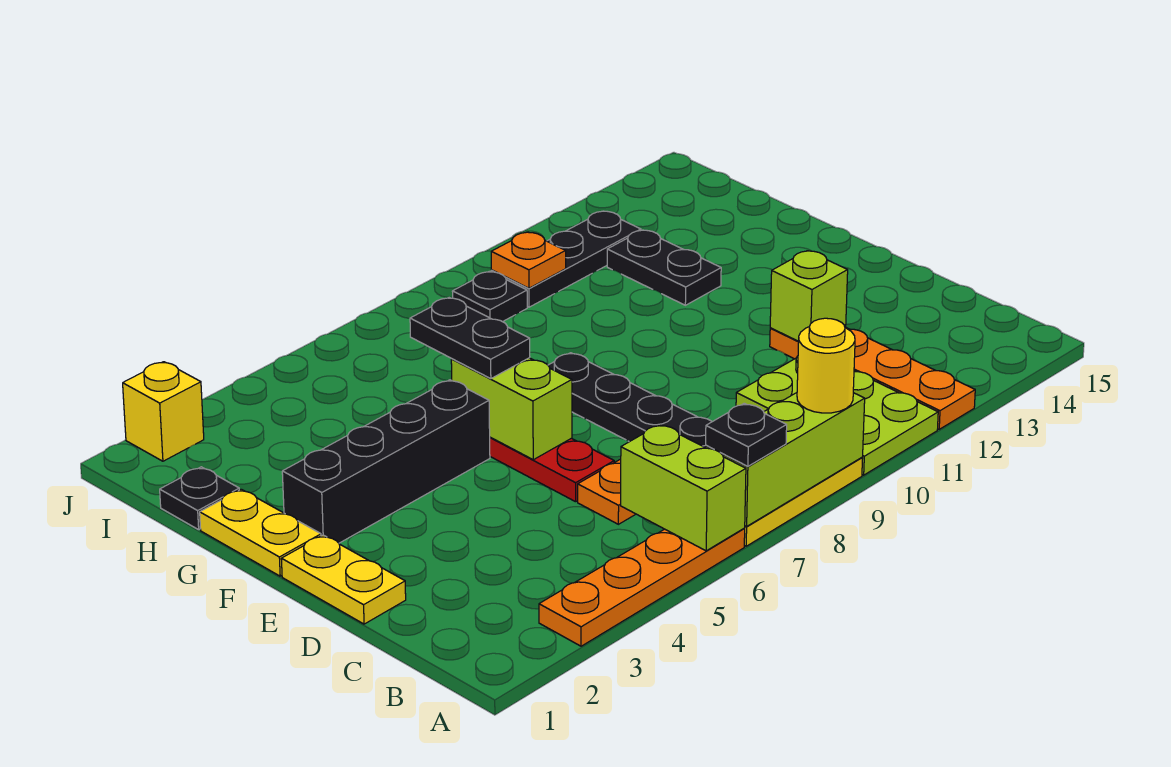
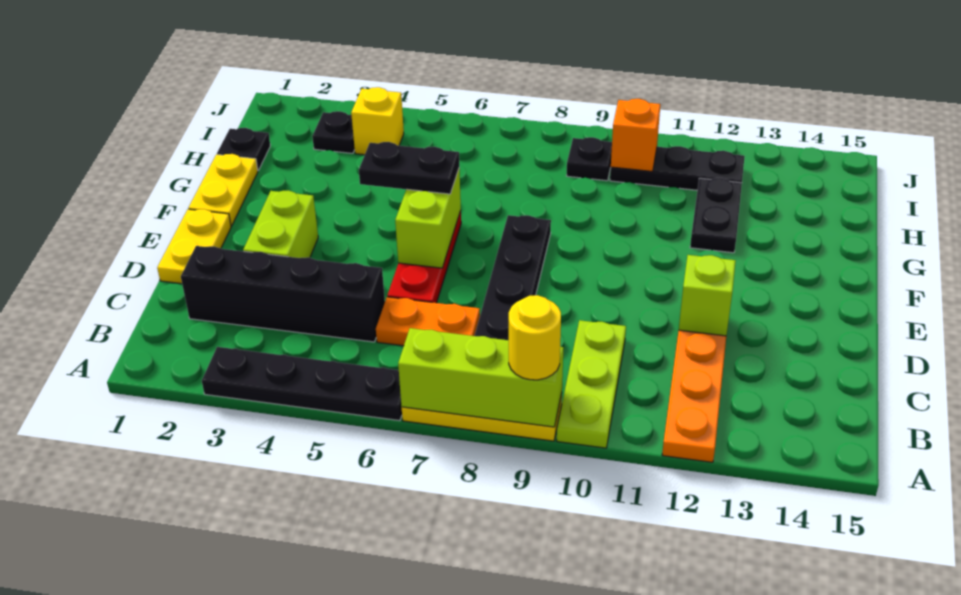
orange 1x4 plate [539,529,745,646] -> black 1x4 plate [202,347,402,421]
lime 1x2 brick [621,424,746,551] -> lime 1x2 brick moved to [243,190,318,258]
black 1x1 plate [706,403,787,466] -> black 1x1 plate moved to [312,111,355,153]
lime 2x3 plate [736,356,938,475] -> lime 1x3 plate [557,320,626,448]
black 1x4 brick [282,380,490,543] -> black 1x4 brick moved to [181,246,385,342]
black 1x2 plate [410,297,530,379] -> black 1x2 plate turned to [359,142,459,194]
orange 1x1 plate [491,232,566,288] -> orange 1x1 brick [611,99,660,171]
yellow 1x1 brick [123,362,204,461] -> yellow 1x1 brick moved to [351,87,404,155]

